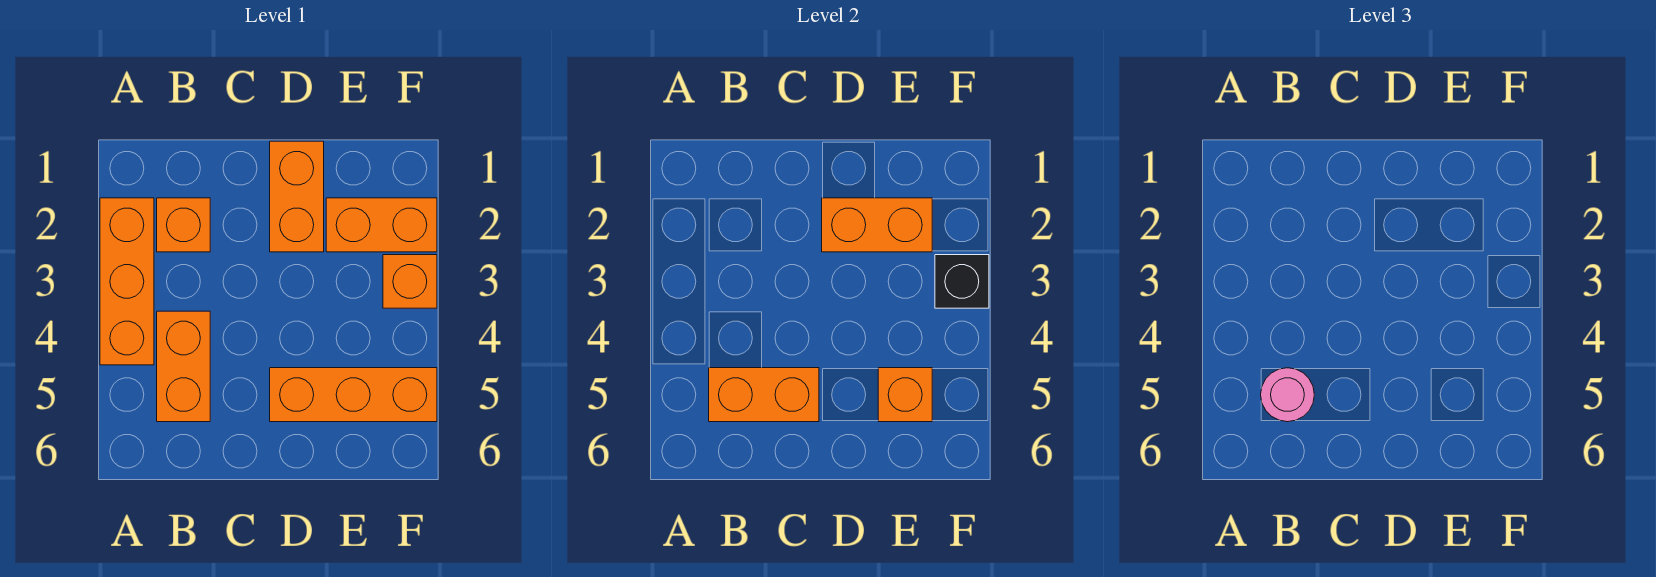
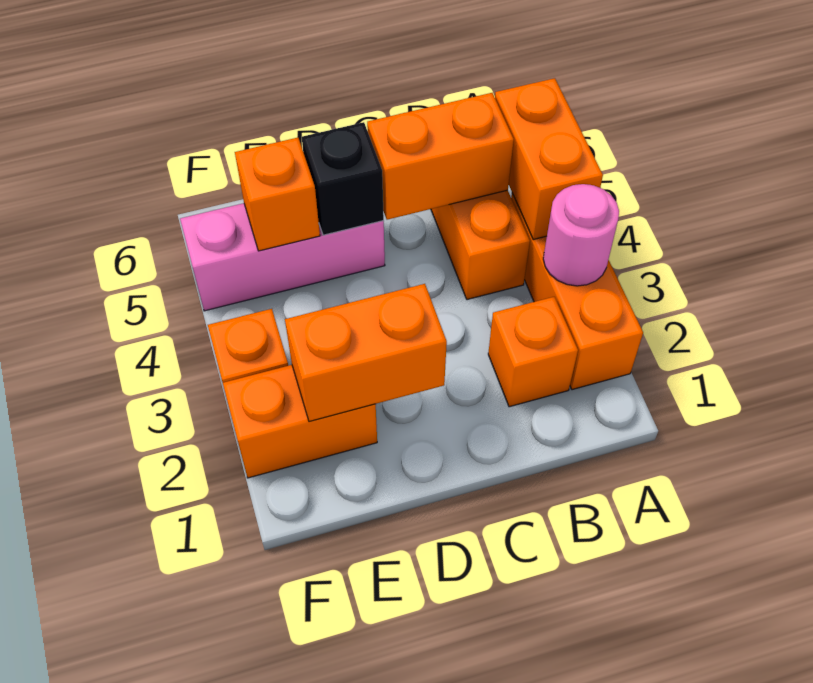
pink 1x1 round brick [1261,368,1314,422] -> pink 1x1 round brick moved to [543,184,619,286]
orange 1x2 brick [270,141,324,252] -> orange 1x2 brick moved to [495,78,603,240]
orange 1x3 brick [270,368,437,422] -> pink 1x3 brick [180,203,385,311]
black 1x1 brick [935,255,989,308] -> black 1x1 brick moved to [302,122,384,235]

